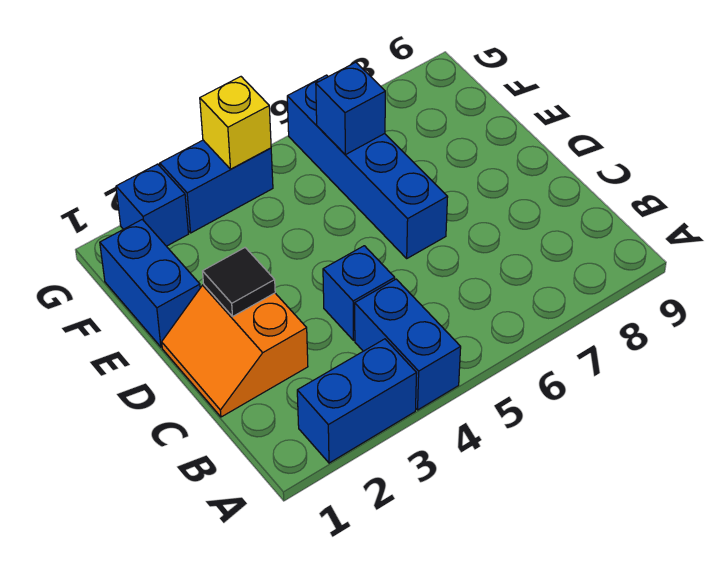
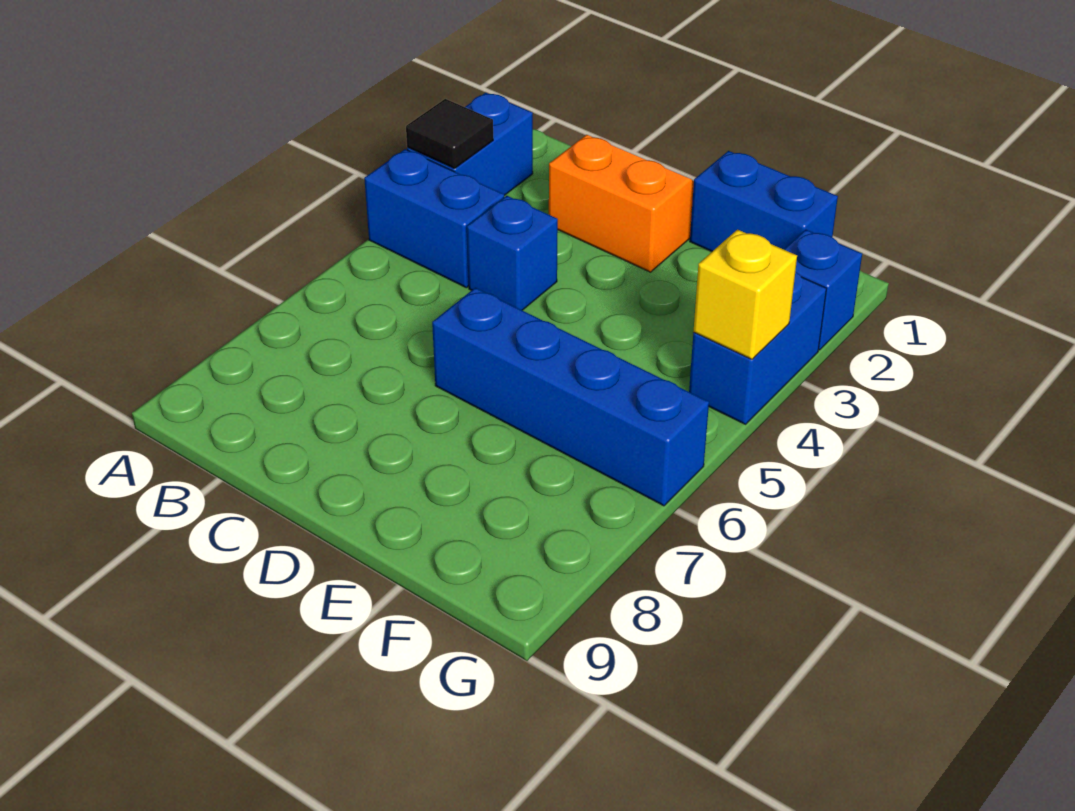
black 1x1 tile [203,248,275,316] -> black 1x1 tile moved to [406,99,493,168]
blue 1x1 brick [316,62,385,155] -> none

